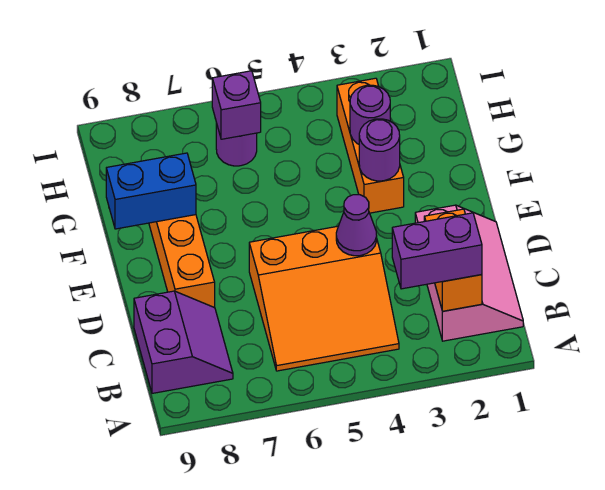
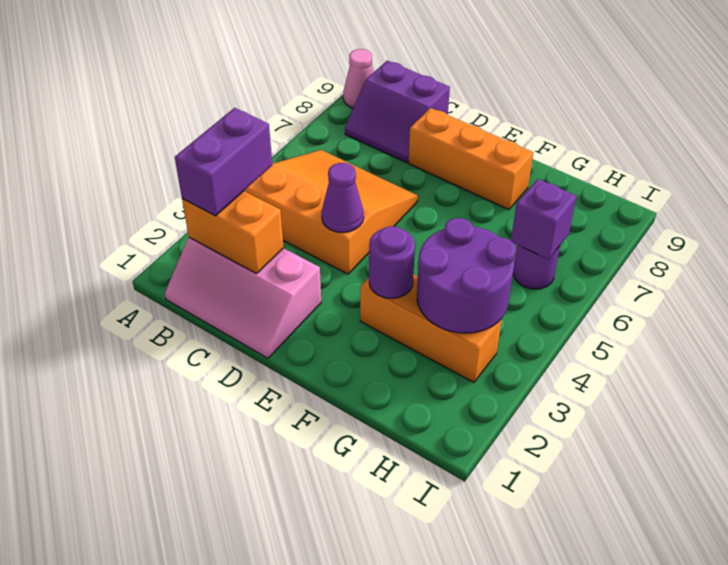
none -> pink 1x1 cone [343,49,373,108]
orange 3x3 slope [249,226,399,371] -> orange 3x3 slope turned to [245,150,418,274]
blue 1x2 brick [106,153,196,229] -> none
purple 1x1 round brick [350,85,390,144] -> purple 2x2 round brick [417,218,516,333]

